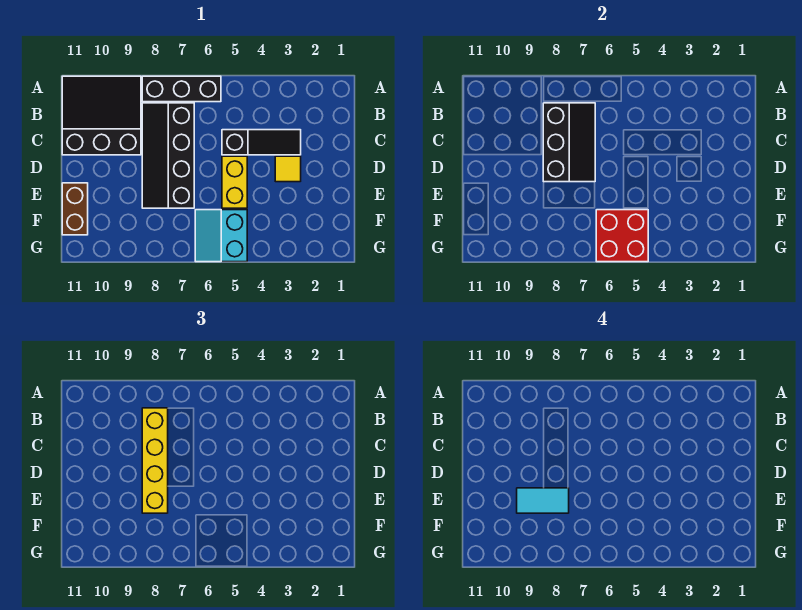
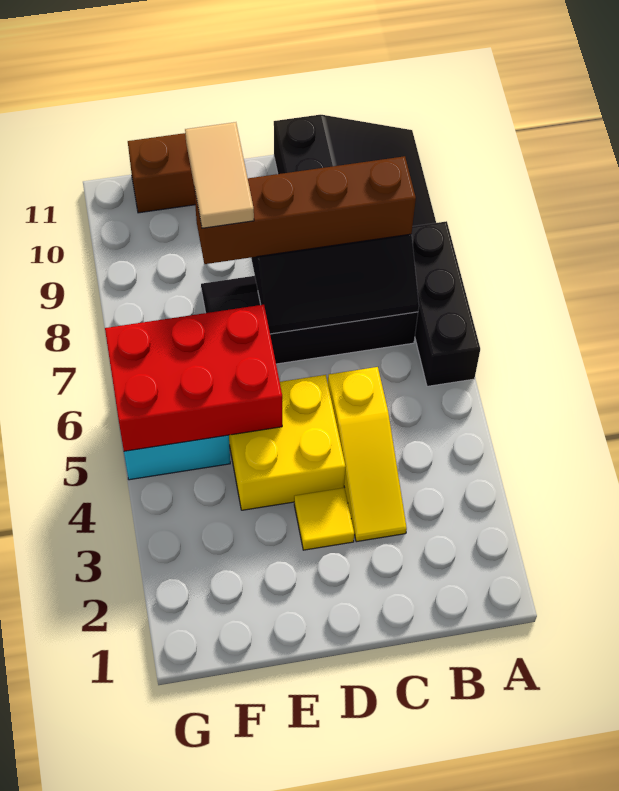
yellow 1x4 brick [142,408,168,513] -> brown 1x4 brick [194,156,416,264]
black 1x3 slope [222,130,301,155] -> yellow 1x3 slope [328,367,407,542]
yellow 1x2 brick [222,156,247,208] -> yellow 2x2 brick [229,375,345,510]
cyan 1x2 tile [517,488,569,513] -> tan 1x2 tile [185,122,254,228]
red 2x2 brick [596,210,648,262] -> red 2x3 brick [105,305,282,451]

